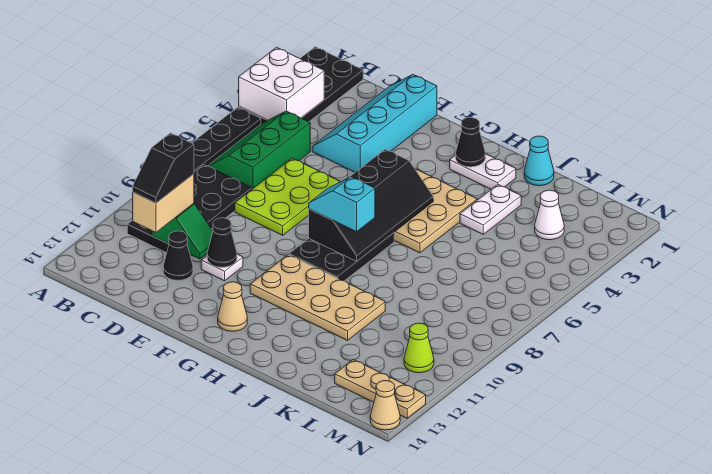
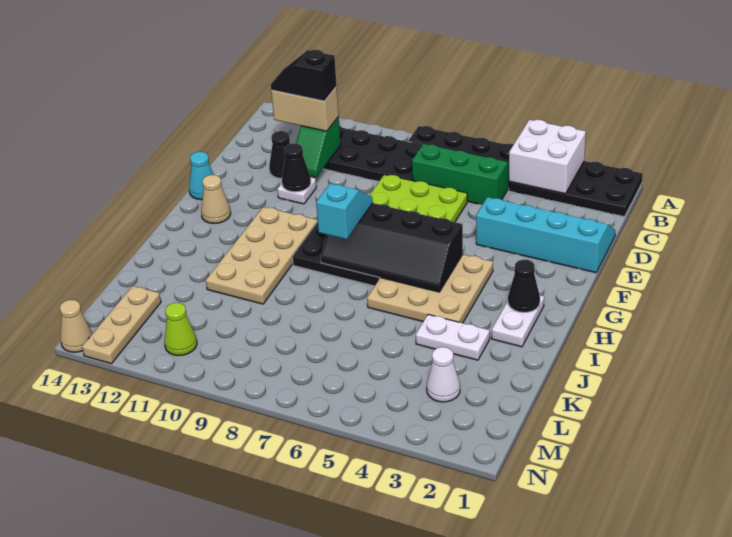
cyan 1x1 cone [524,136,554,186] -> cyan 1x1 cone moved to [189,152,213,200]

